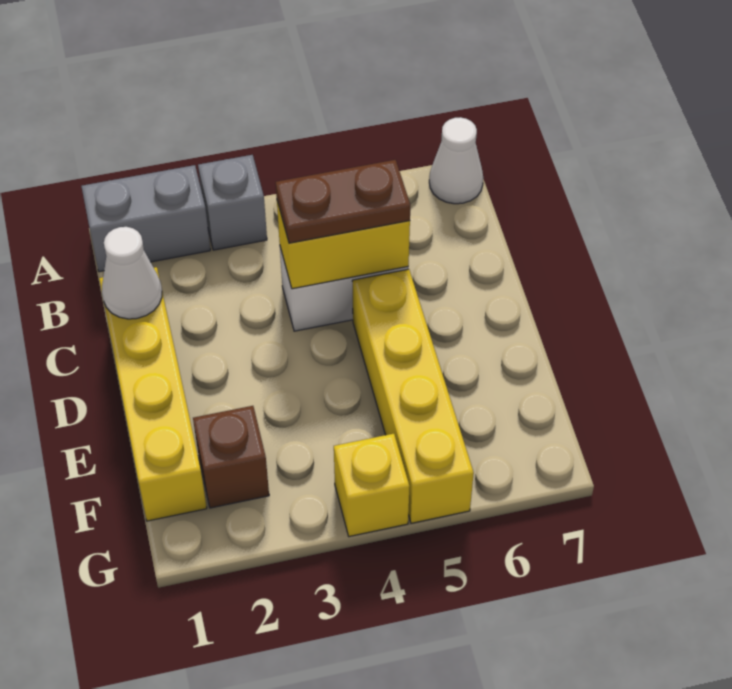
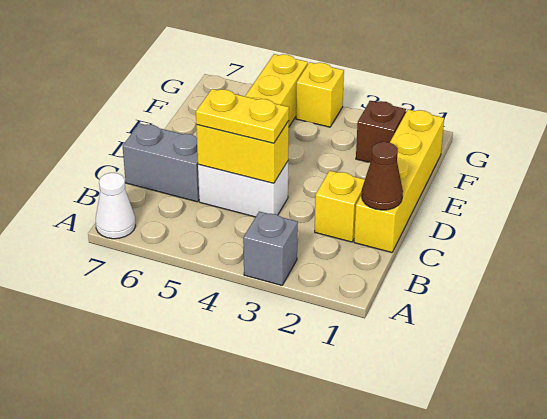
grey 1x2 brick [82,165,210,272] -> grey 1x2 brick moved to [123,123,199,202]
white 1x1 cone [102,227,162,319] -> brown 1x1 cone [362,142,403,210]
none -> yellow 1x1 brick [315,171,365,242]
brown 1x2 plate [276,160,410,243] -> yellow 1x2 plate [196,89,289,143]

